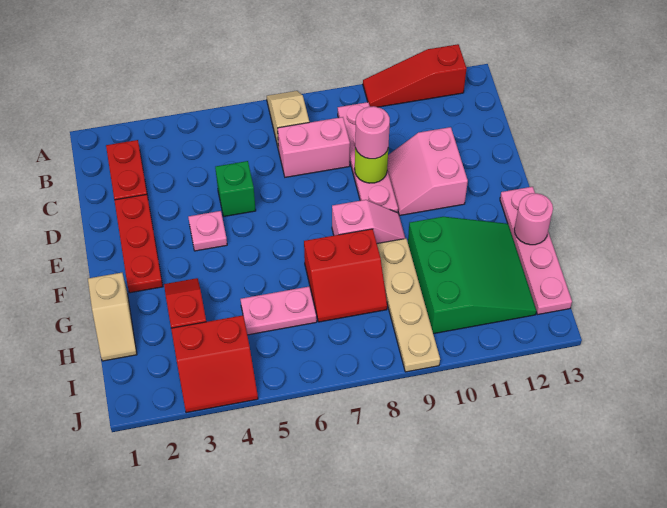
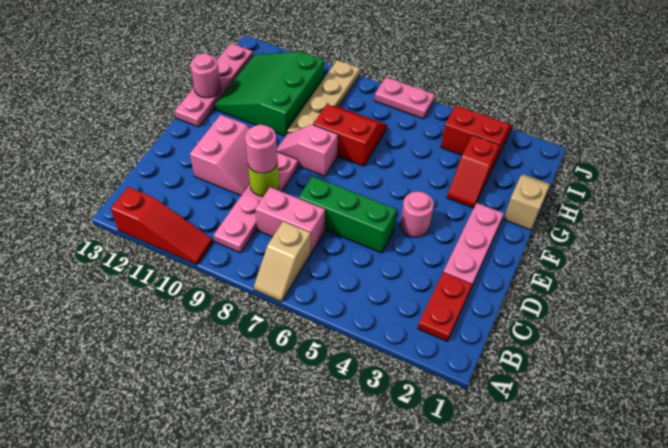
red 1x3 plate [114,194,163,293] -> pink 1x3 plate [443,203,504,287]
green 1x1 brick [215,161,256,216] -> green 1x3 brick [299,176,397,253]
pink 1x1 plate [188,211,227,251] -> pink 1x1 round brick [400,192,434,237]
pink 1x2 plate [240,287,317,335] -> pink 1x2 plate moved to [375,77,435,119]

